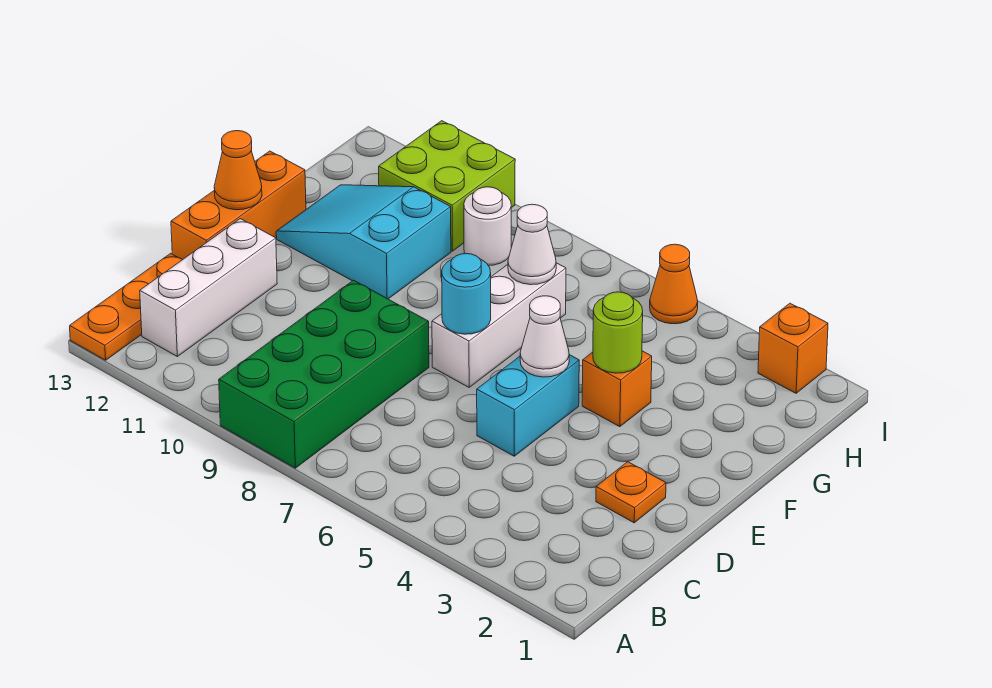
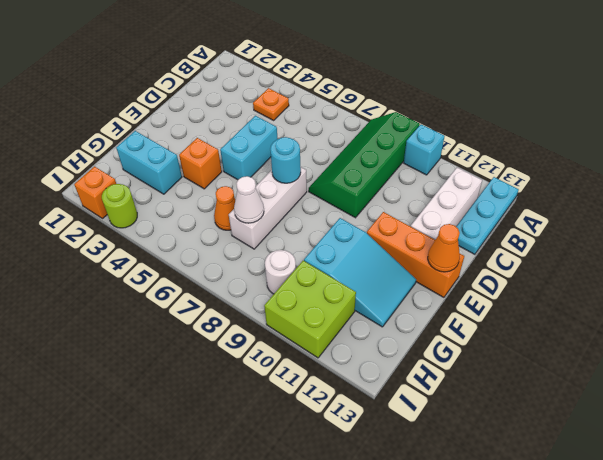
green 2x4 brick [219,280,429,468] -> green 2x4 slope [309,112,420,218]
none -> cyan 1x1 brick [404,124,445,175]
orange 1x3 plate [70,253,182,360] -> cyan 1x3 plate [456,177,519,254]
orange 1x1 plate [596,462,666,523] -> orange 1x1 plate moved to [253,88,289,120]
orange 1x3 brick [171,151,306,260] -> orange 1x3 brick turned to [367,212,464,297]
white 1x1 cone [520,296,569,377] -> none
lime 1x1 round brick [593,292,643,373] -> lime 1x1 round brick moved to [102,184,137,228]
none -> cyan 1x2 brick [116,131,182,194]
orange 1x1 cone [650,244,698,324] -> orange 1x1 cone moved to [214,186,236,230]

